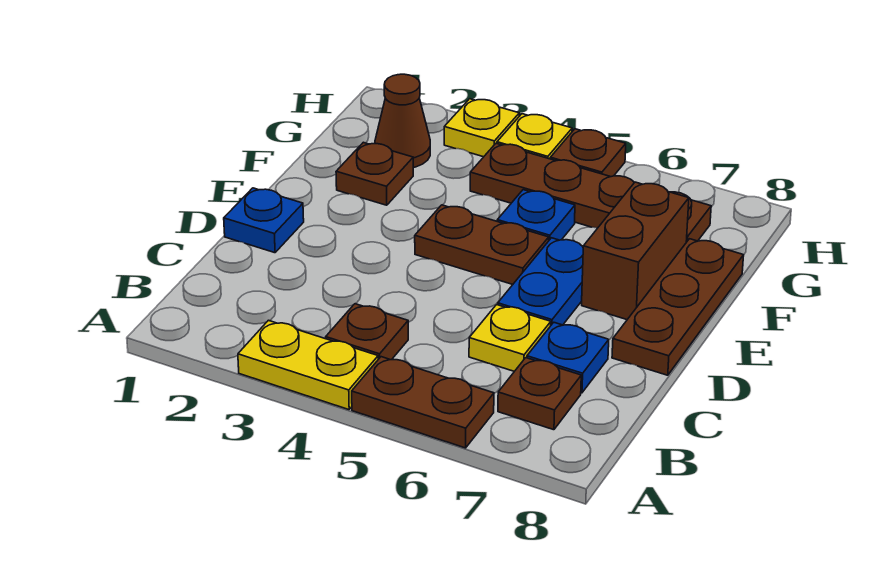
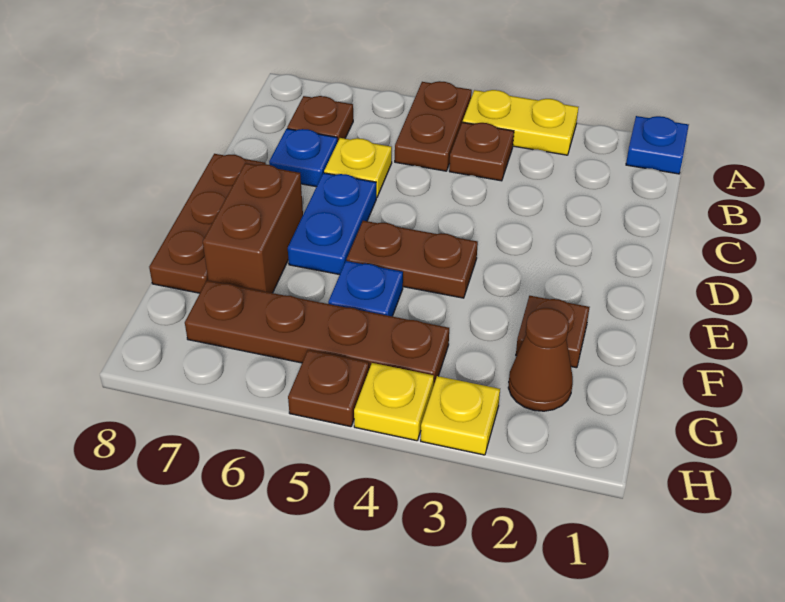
brown 1x2 plate [352,357,494,448] -> brown 1x2 plate turned to [395,81,472,171]
blue 1x1 plate [224,188,304,253] -> blue 1x1 plate moved to [626,116,689,174]

